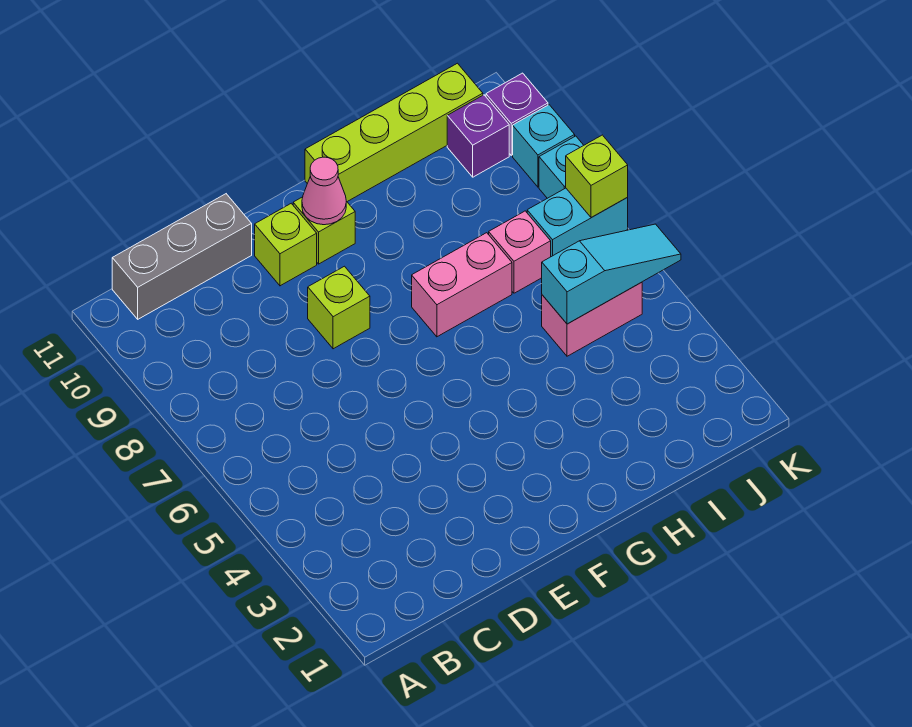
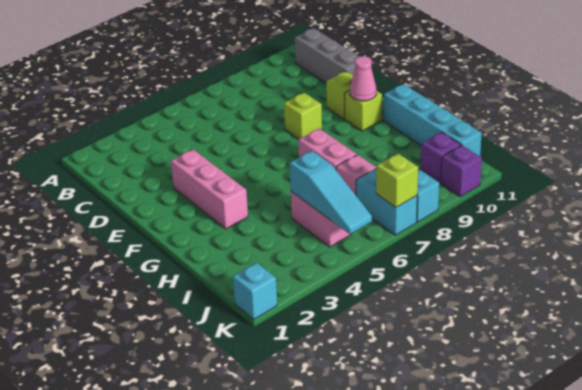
none -> pink 1x3 brick [171,150,248,229]
lime 1x4 brick [305,63,483,202] -> cyan 1x4 brick [384,84,482,156]
cyan 1x1 brick [513,105,575,187] -> cyan 1x1 brick moved to [233,263,277,319]

